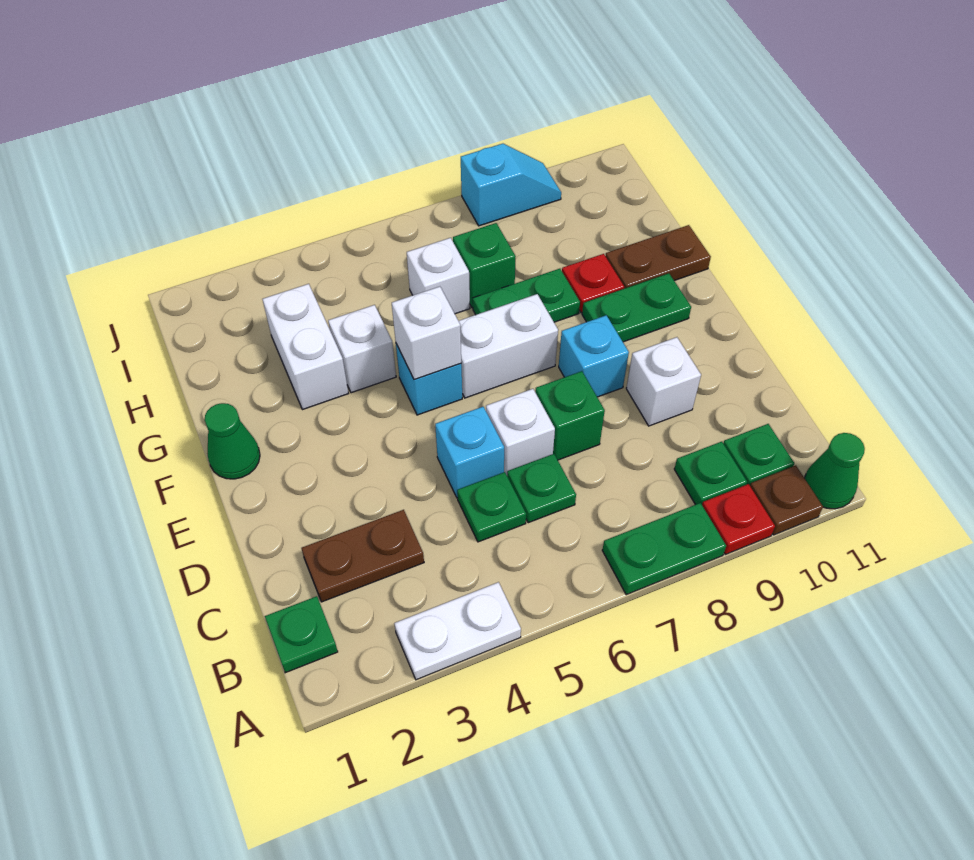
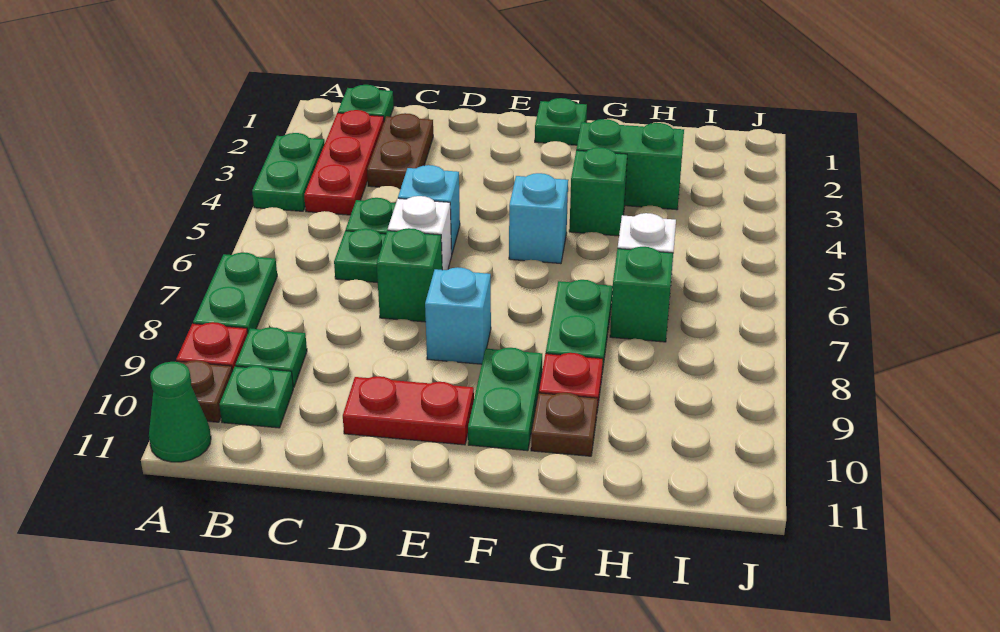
white 1x2 plate [394,582,521,680] -> green 1x2 plate [252,133,324,211]
none -> red 1x3 plate [304,110,384,215]
white 1x1 brick [626,337,701,426] -> none
none -> red 1x2 plate [343,376,474,445]
green 1x1 cone [205,403,260,479] -> green 1x1 plate [535,98,587,145]
white 1x1 brick [392,287,461,380] -> none
white 1x2 brick [459,294,558,398] -> none
white 1x2 brick [262,284,348,410] -> green 1x2 brick [576,119,684,210]
white 1x1 brick [328,305,396,393] -> green 1x1 brick [569,147,627,236]
brown 1x2 plate [606,225,711,288] -> brown 1x1 plate [531,393,598,456]
cyan 1x2 slope [461,144,561,226] -> none

